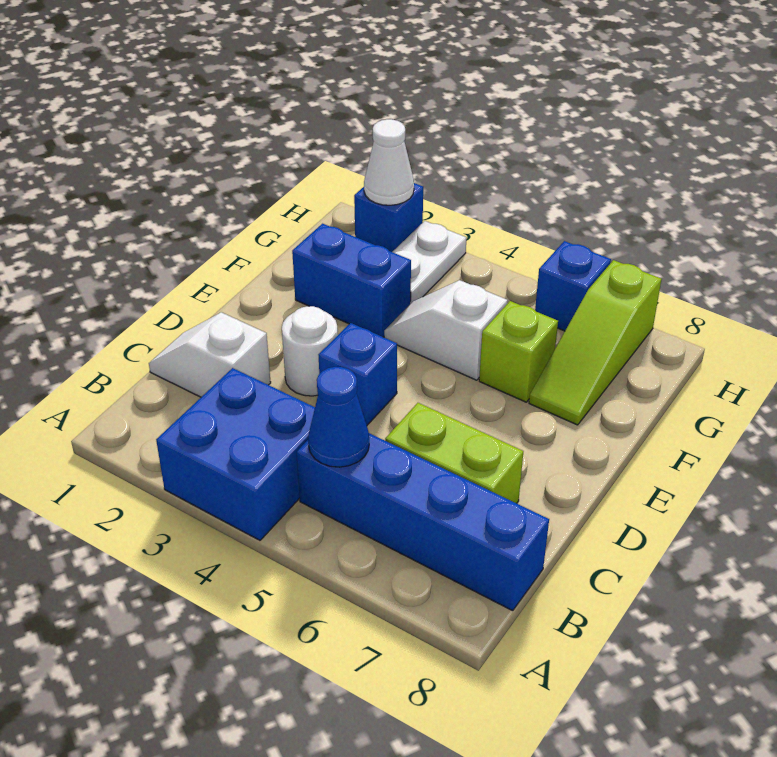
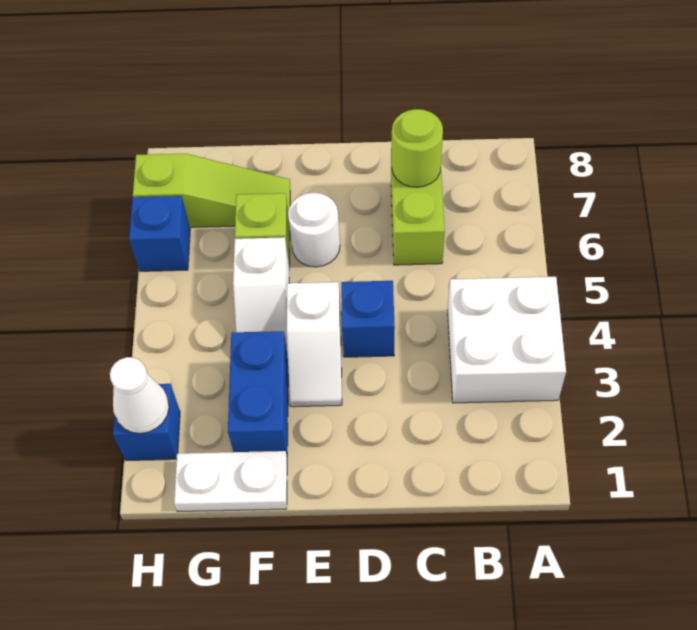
blue 2x2 brick [156,368,315,540] -> white 2x2 brick [448,277,566,403]
blue 1x4 brick [297,433,549,611] -> none
blue 1x1 cone [308,367,369,467] -> none
white 1x2 slope [149,312,271,397] -> white 1x2 slope moved to [287,282,342,407]
none -> lime 1x1 round brick [392,109,443,187]
white 1x1 round brick [282,306,338,396] -> white 1x1 round brick moved to [288,193,340,267]
white 1x2 plate [393,221,466,304] -> white 1x2 plate moved to [174,451,287,511]

